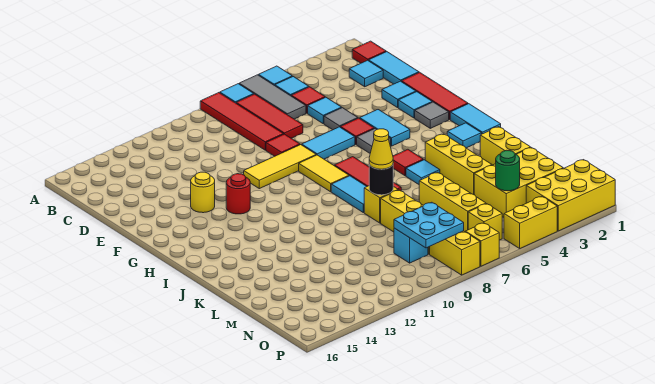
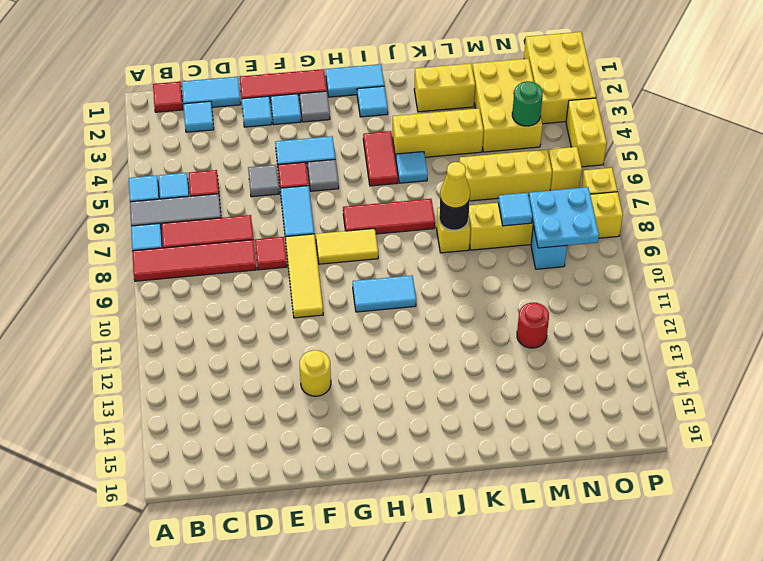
cyan 1x1 tile [308,97,342,124] -> cyan 1x1 tile moved to [498,193,532,226]
red 1x1 round brick [226,174,250,214] -> red 1x1 round brick moved to [517,303,549,348]
red 1x1 tile [393,149,423,176] -> red 1x2 tile [363,131,398,186]
cyan 1x2 tile [331,176,367,213] -> cyan 1x2 tile moved to [353,275,416,312]

